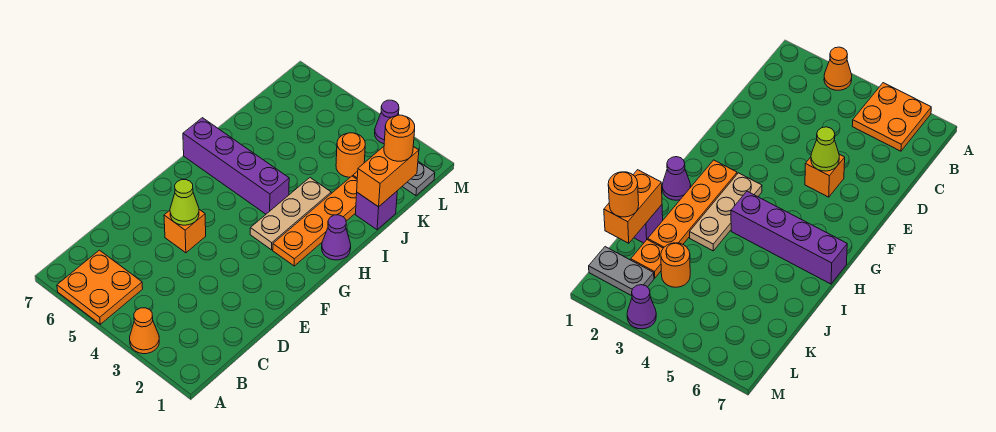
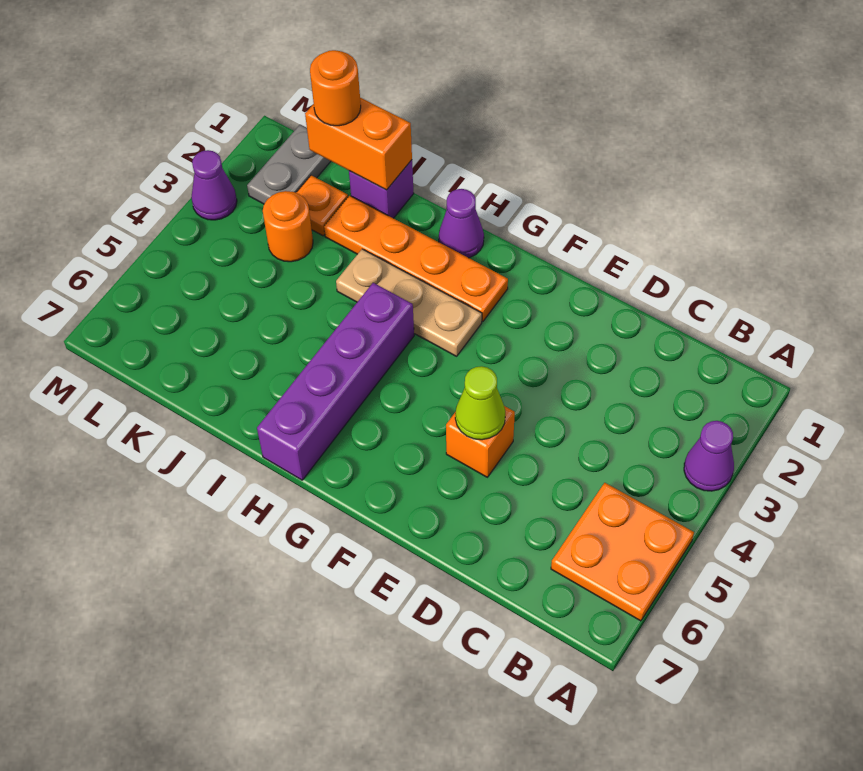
orange 1x1 cone [130,308,159,354] -> purple 1x1 cone [684,421,734,491]

